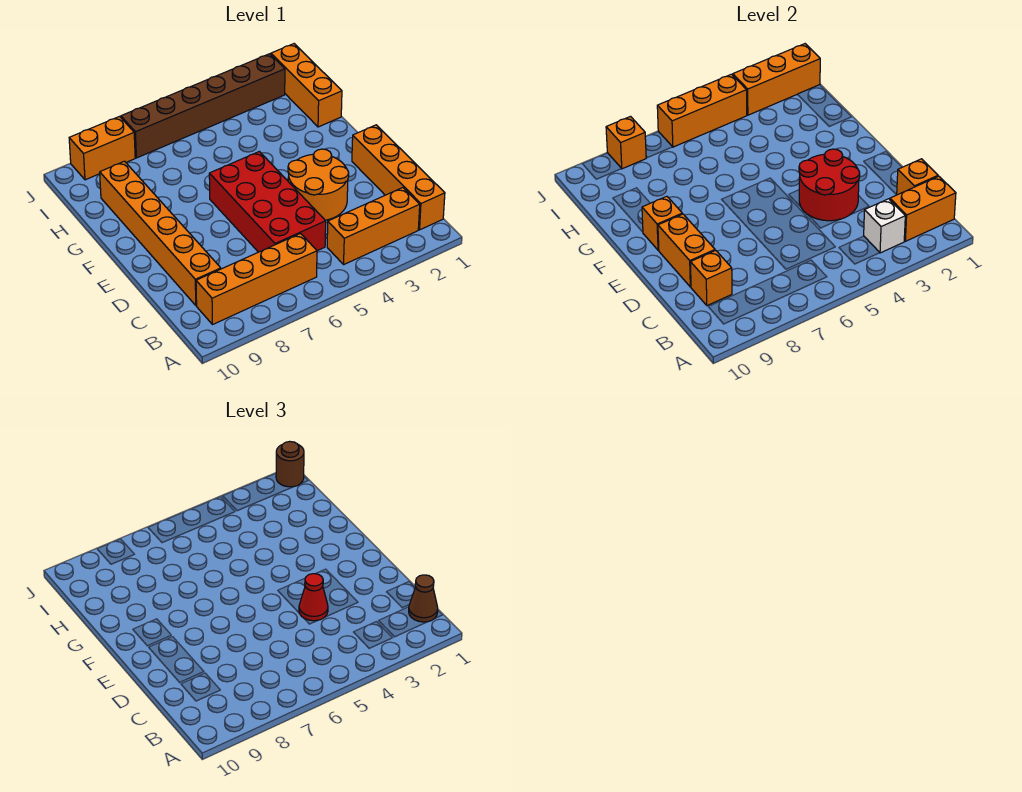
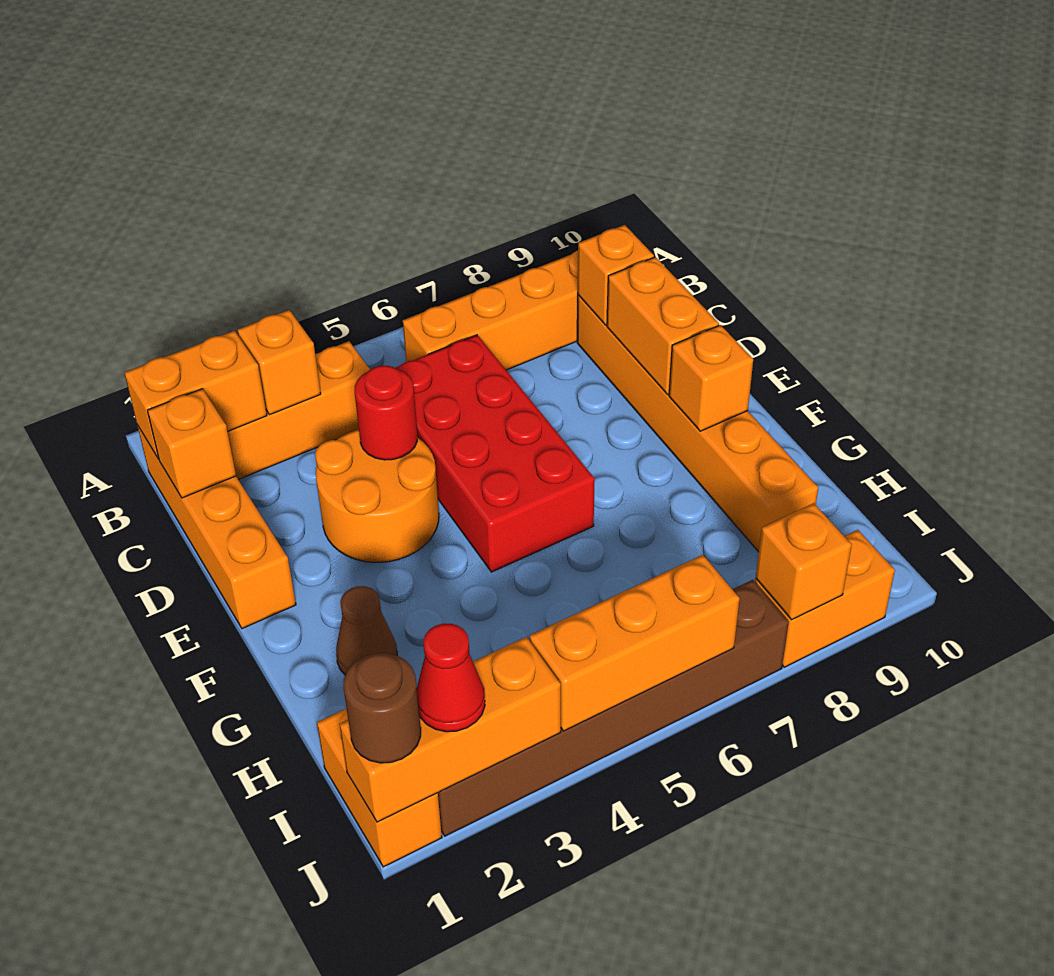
brown 1x1 cone [409,575,438,622] -> brown 1x1 cone moved to [336,586,397,675]
white 1x1 brick [864,199,905,253] -> orange 1x1 brick [237,310,321,415]
red 2x2 round brick [799,149,860,221] -> red 1x1 round brick [355,366,417,460]
red 1x1 cone [299,574,328,621] -> red 1x1 cone moved to [417,624,485,732]
orange 1x3 brick [271,44,342,127] -> orange 1x2 brick [317,708,442,867]

